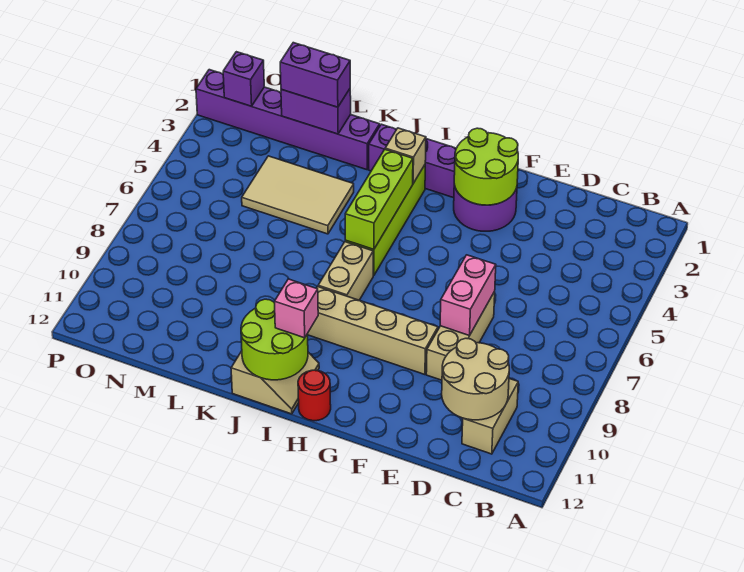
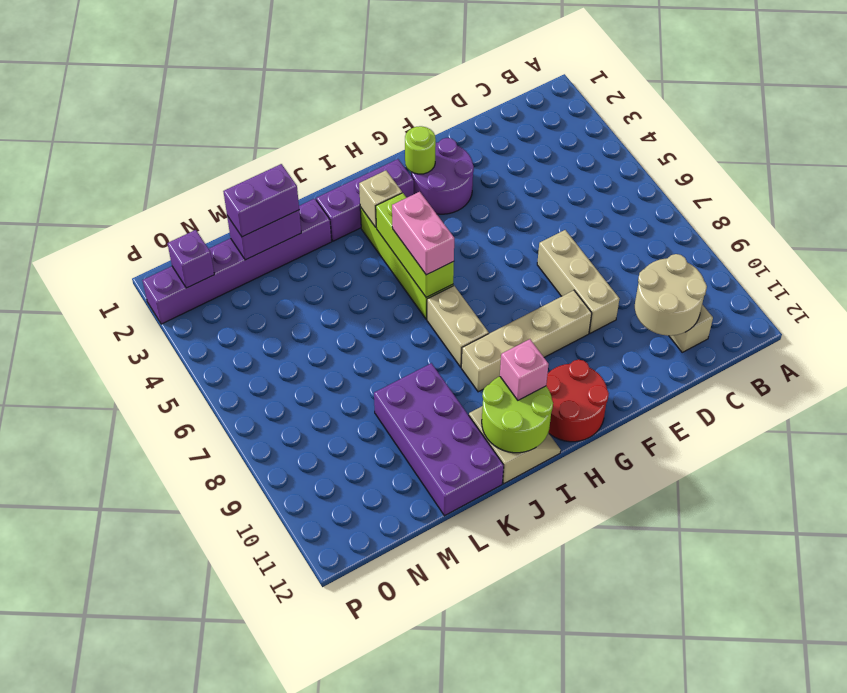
pink 1x2 brick [440,255,496,336] -> pink 1x2 brick moved to [392,192,454,275]
lime 2x2 round brick [454,128,518,205] -> lime 1x1 round brick [405,126,436,174]
red 1x1 round brick [298,370,331,421] -> red 2x2 round brick [546,360,609,442]
tan 2x3 tile [242,156,354,234] -> none
none -> purple 2x4 brick [374,363,504,516]

